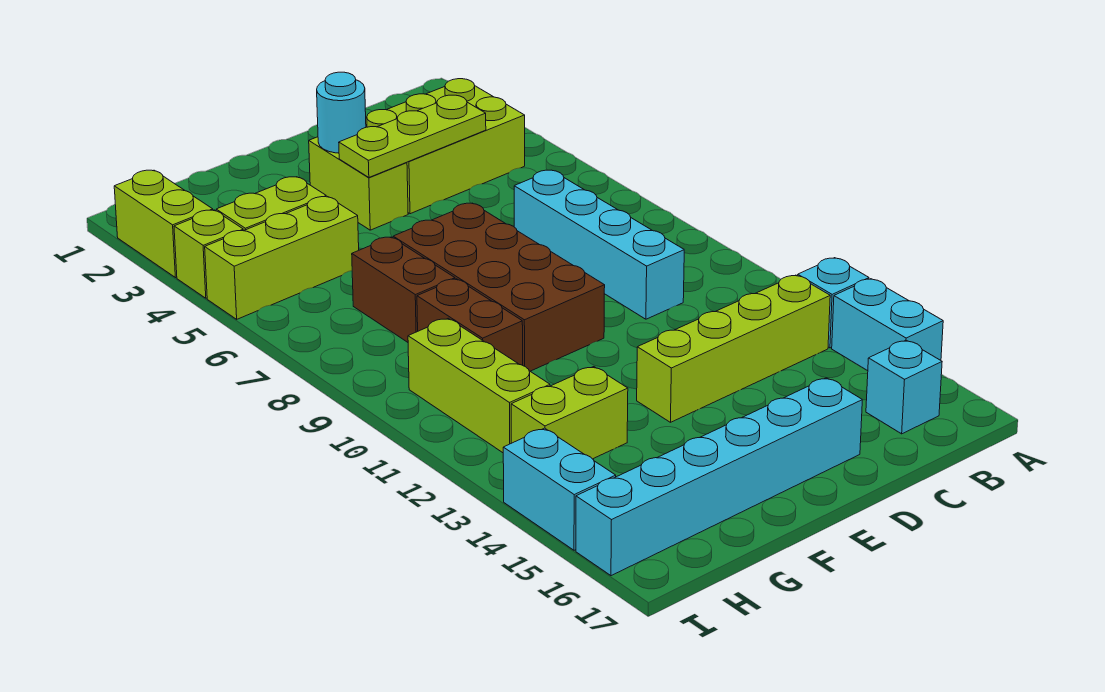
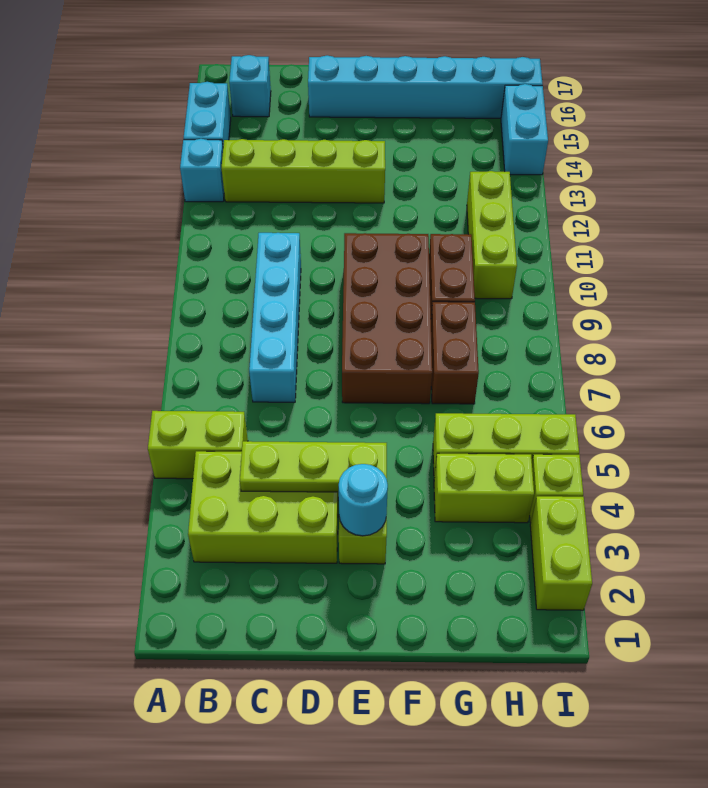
lime 1x2 brick [511,367,628,459] -> lime 1x2 brick moved to [148,411,248,479]

